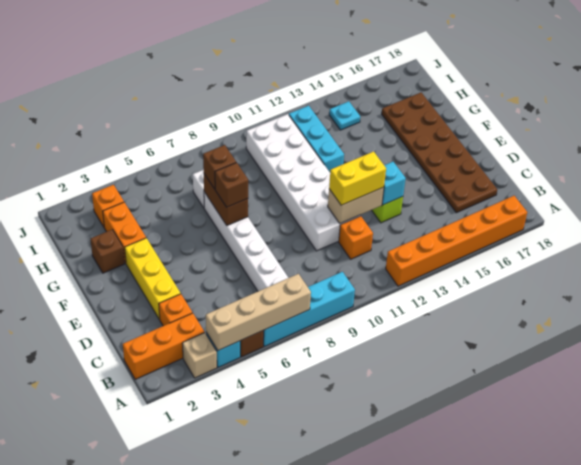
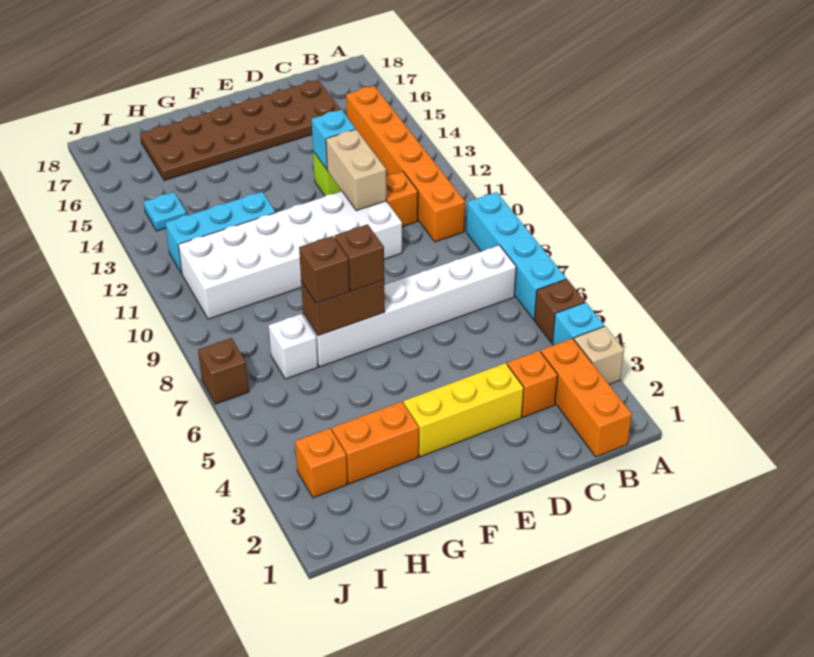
tan 1x4 brick [206,274,311,350] -> none
orange 1x6 brick [386,196,527,286] -> orange 1x6 brick moved to [346,86,465,242]
yellow 1x2 brick [329,151,386,205] -> none
brown 1x1 brick [90,230,124,273] -> brown 1x1 brick moved to [198,338,249,404]

